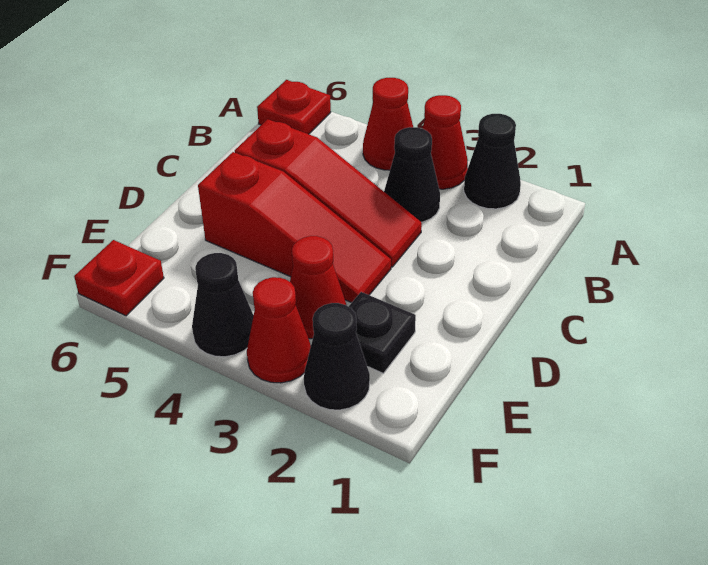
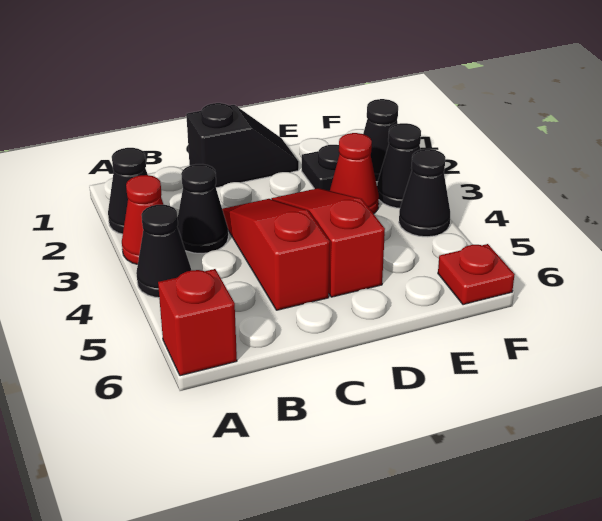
red 1x1 cone [363,78,413,170] -> black 1x1 cone [136,205,191,298]
red 1x1 plate [257,80,331,134] -> red 1x1 brick [158,269,237,376]
none -> black 1x2 slope [186,103,299,188]
red 1x1 cone [247,277,311,383] -> black 1x1 cone [377,123,421,208]

